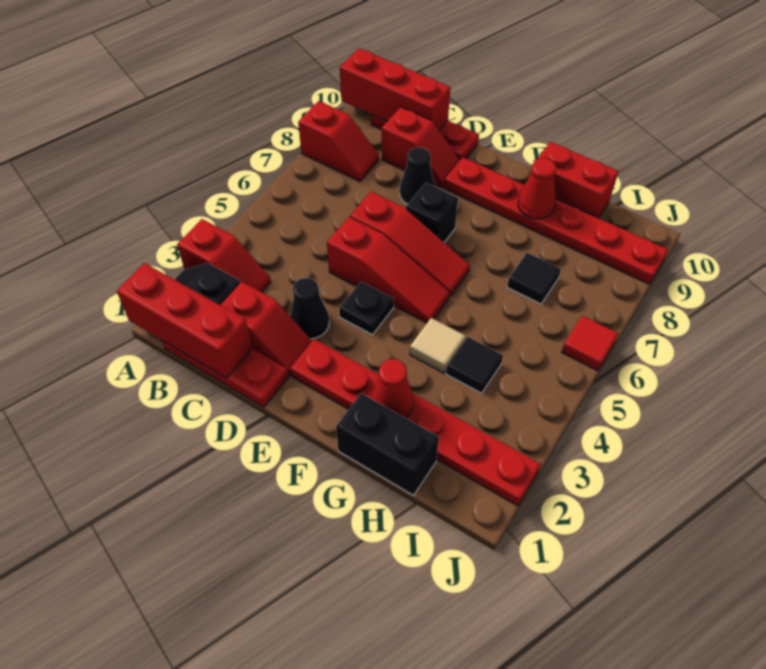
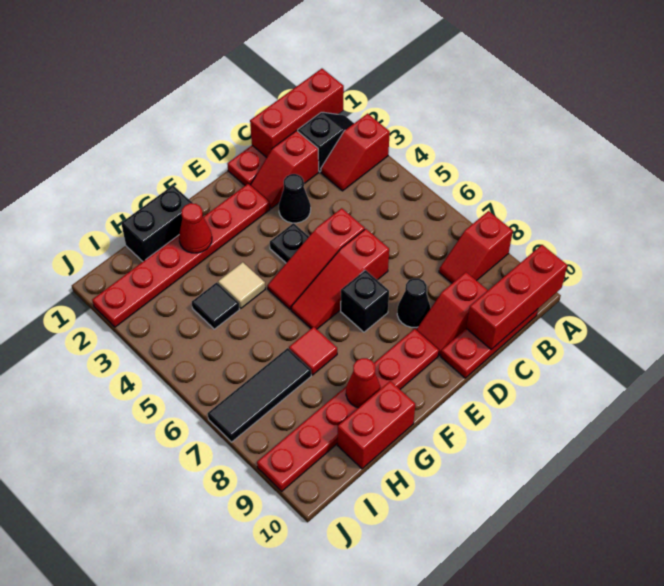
black 1x1 tile [507,253,561,304] -> black 1x3 tile [208,348,311,442]
red 1x1 tile [562,316,618,371] -> red 1x1 tile moved to [289,327,337,375]

